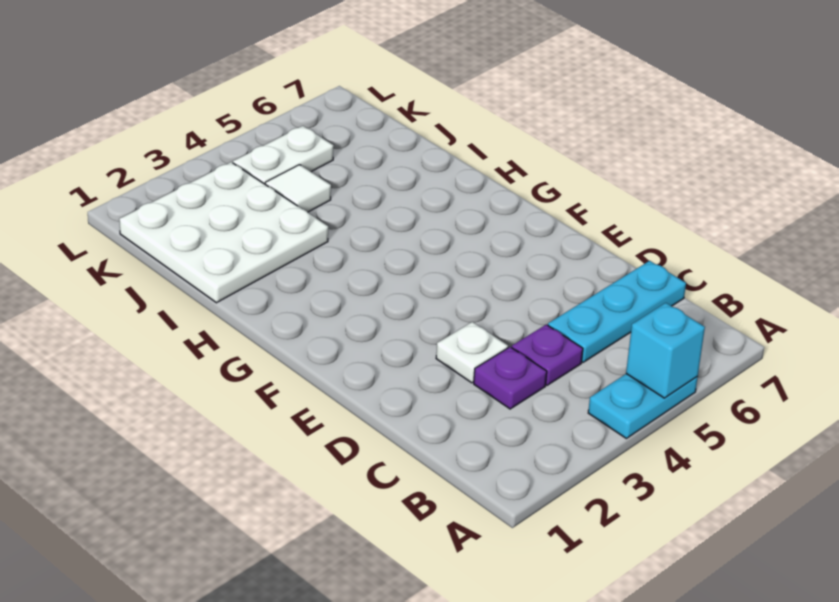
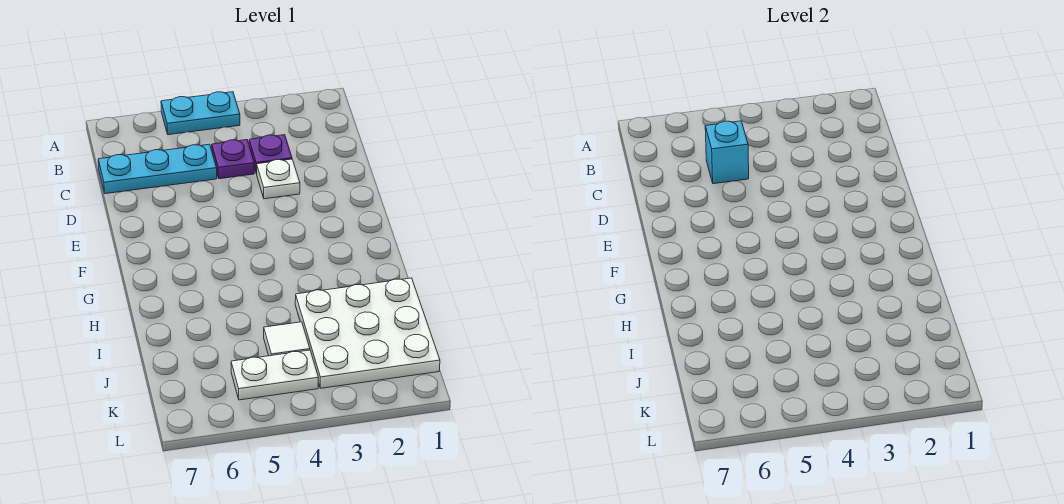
cyan 1x1 brick [626,303,705,398] -> cyan 1x1 brick moved to [705,121,749,184]

